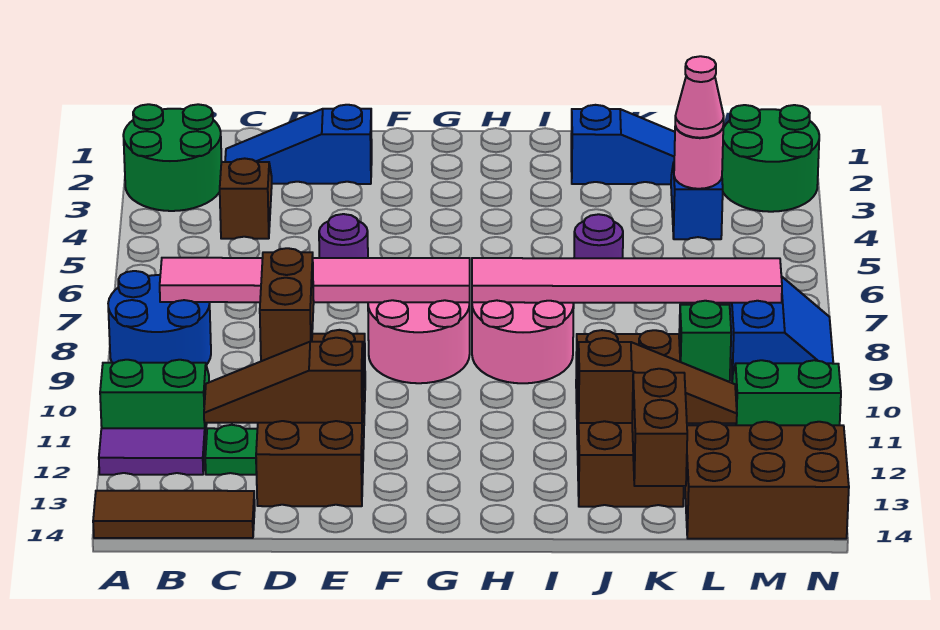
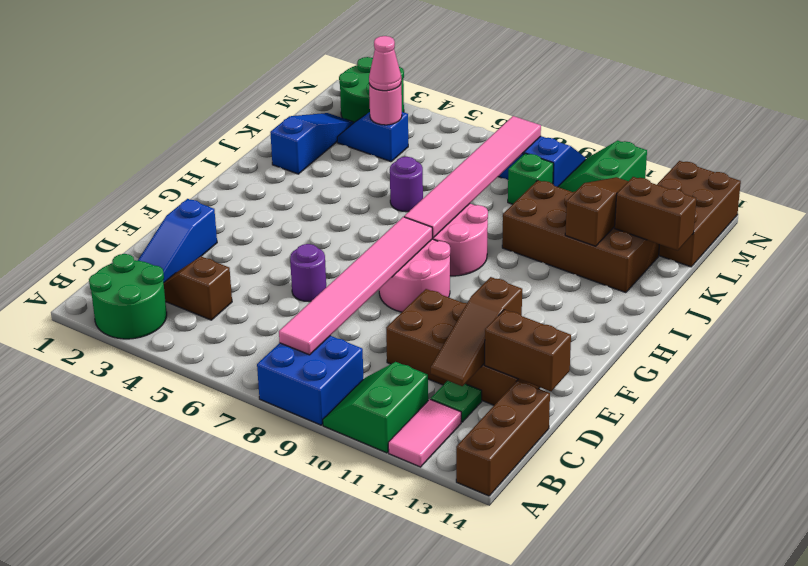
blue 2x2 round brick [108,271,211,365] -> blue 2x2 brick [257,336,363,425]
purple 1x2 tile [99,428,205,475] -> pink 1x2 tile [388,399,461,467]
brown 1x3 tile [93,491,255,538] -> brown 1x3 brick [456,380,550,496]
brown 1x2 brick [260,248,314,361] -> brown 1x2 brick moved to [485,310,571,391]

